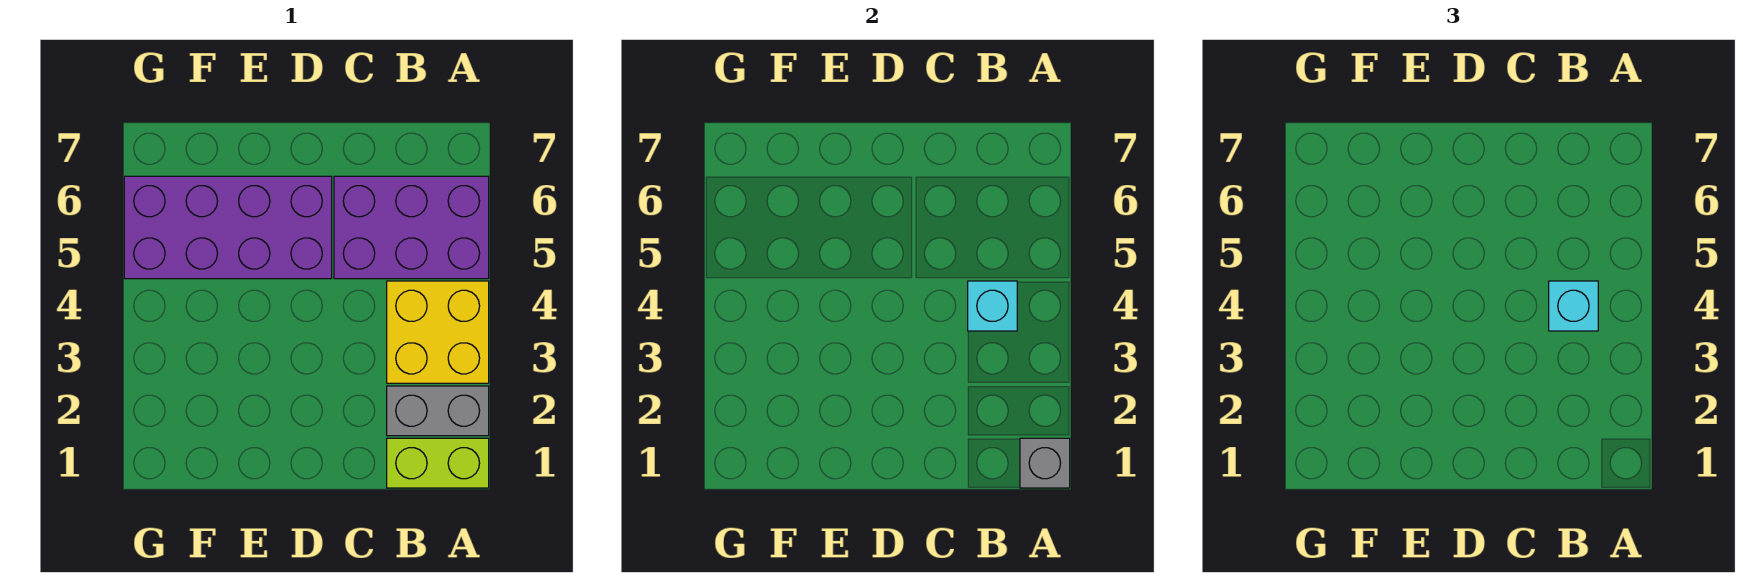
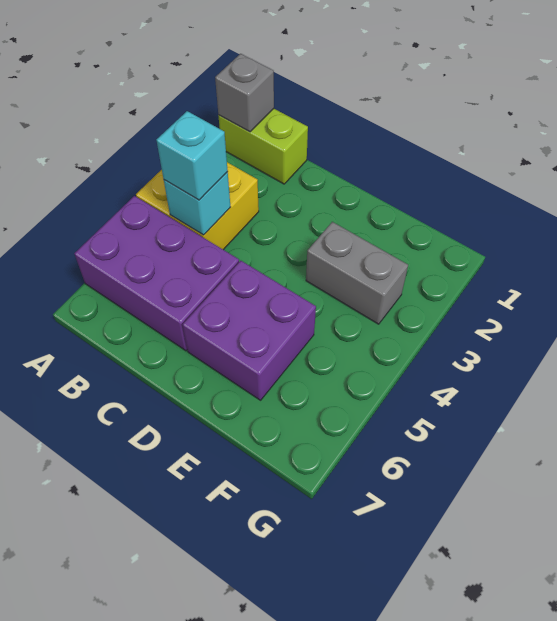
grey 1x2 brick [387,386,489,436] -> grey 1x2 brick moved to [306,222,408,324]
purple 2x4 brick [124,176,332,279] -> purple 2x2 brick [183,261,316,400]

